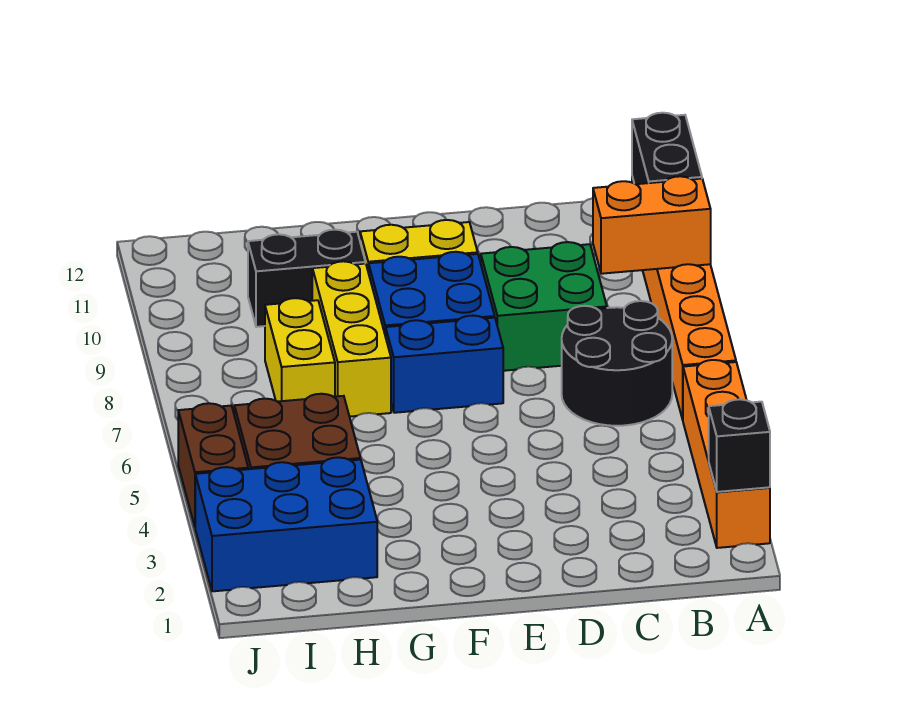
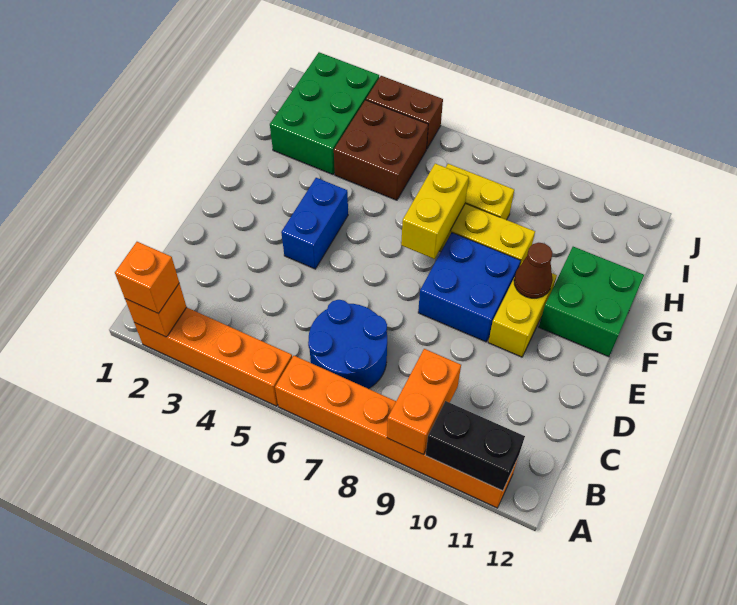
black 1x1 brick [709,399,770,492] -> orange 1x1 brick [125,283,186,337]
none -> orange 1x1 brick [115,242,179,314]
black 2x2 round brick [562,301,672,426] -> blue 2x2 round brick [308,300,387,389]
green 2x2 brick [481,242,607,371] -> green 2x2 brick moved to [539,247,644,357]
blue 1x2 brick [386,316,503,413] -> blue 1x2 brick moved to [281,178,348,269]
none -> yellow 1x2 brick [401,164,469,259]
none -> brown 1x1 cone [514,243,553,298]
black 1x2 brick [248,230,365,327] -> none
blue 2x3 brick [195,457,377,591] -> green 2x3 brick [270,52,379,174]

